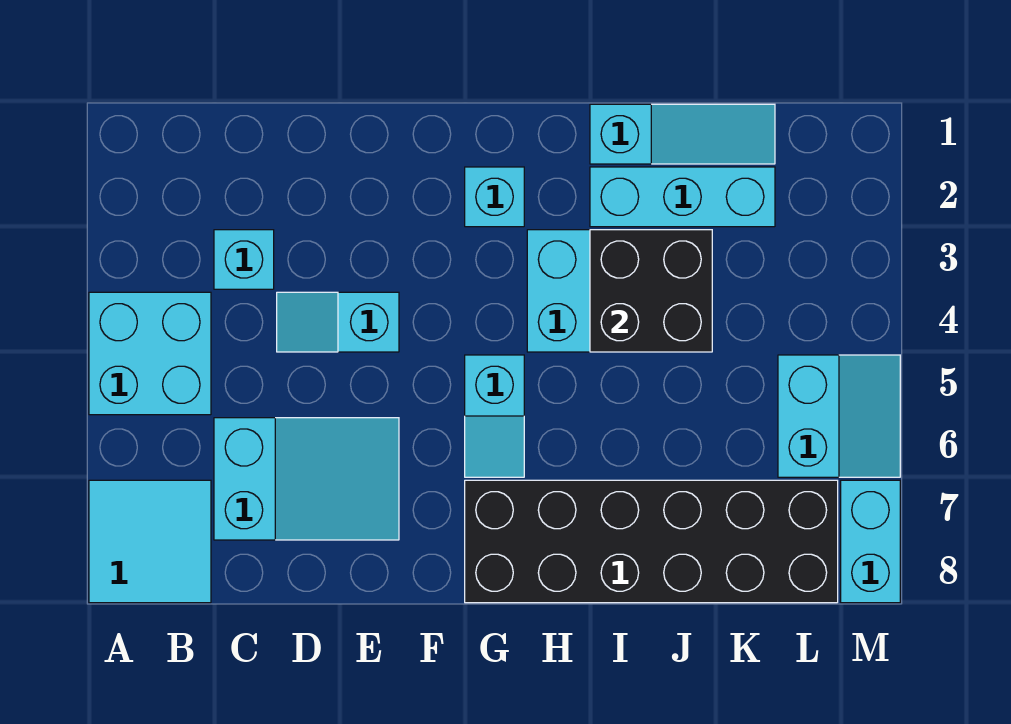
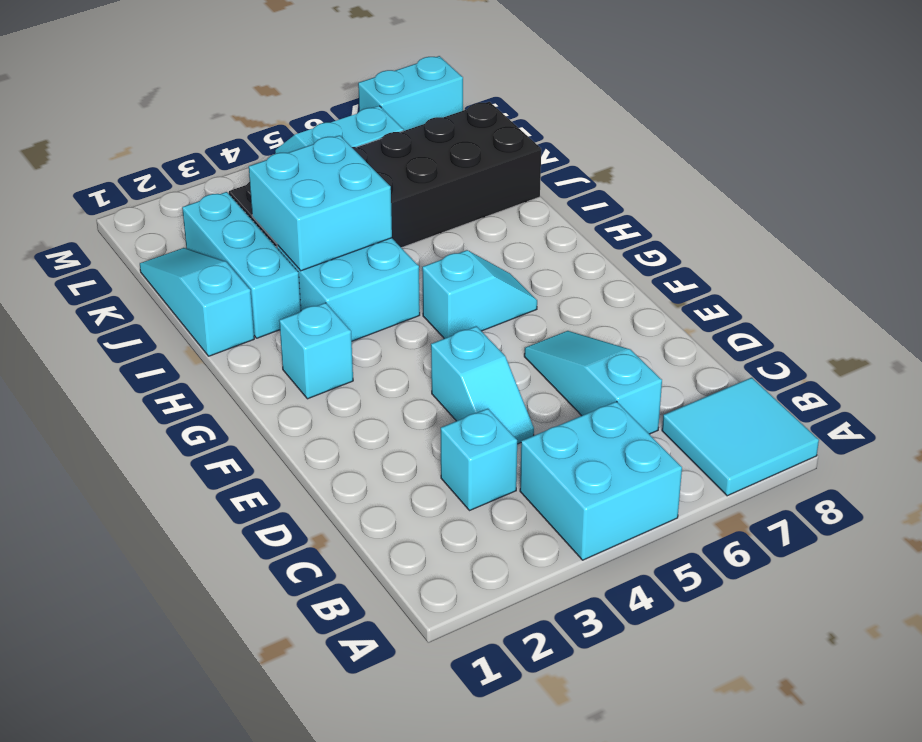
cyan 2x3 slope [214,418,399,540] -> cyan 1x3 slope [524,331,662,434]
black 2x6 brick [465,480,838,603] -> black 2x6 brick turned to [229,102,541,248]
black 2x2 brick [590,230,712,352] -> cyan 2x2 brick [249,135,392,271]

